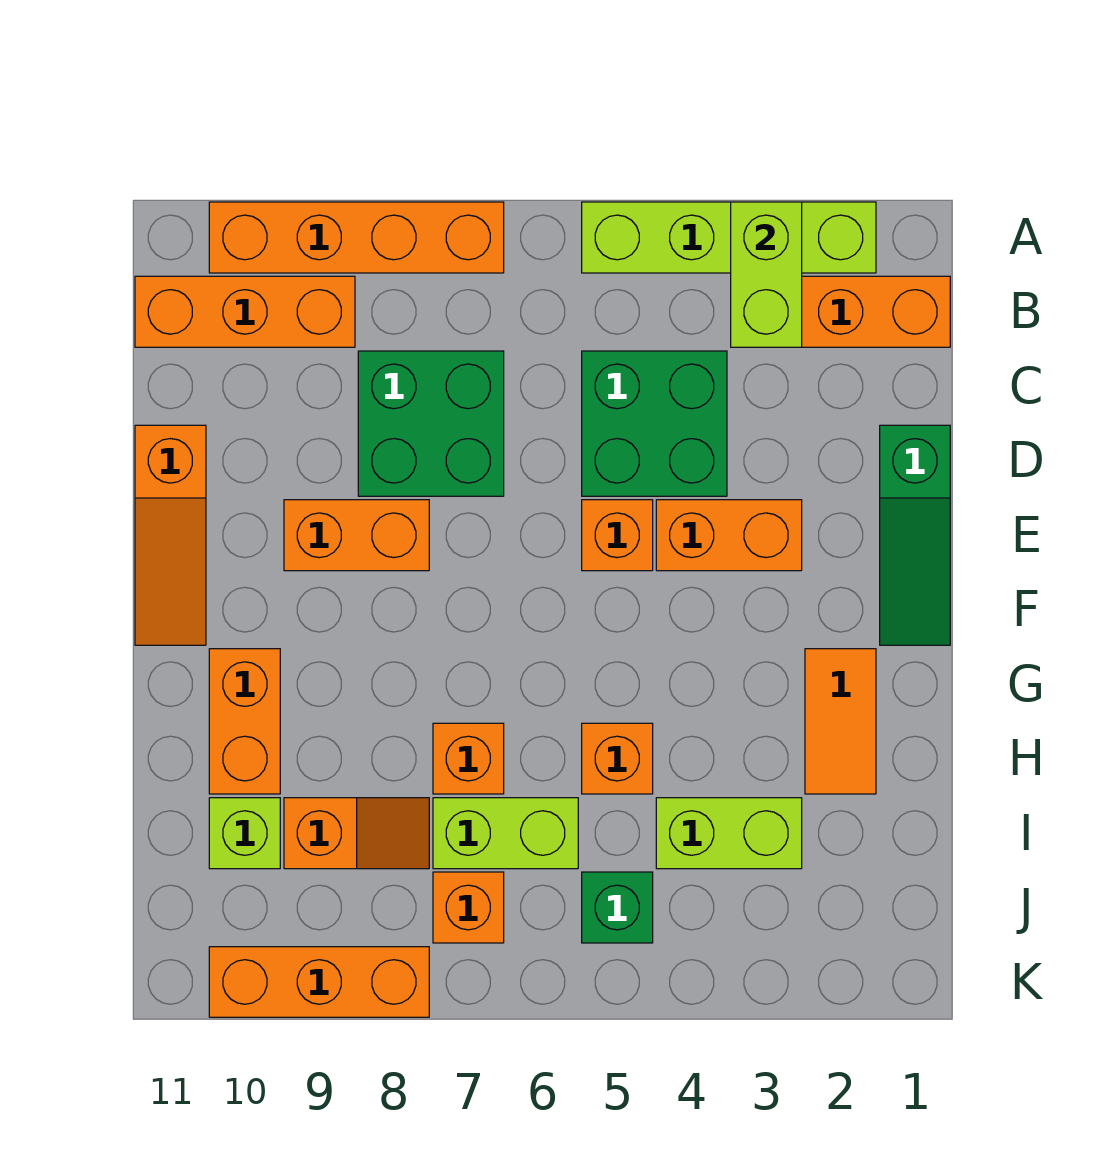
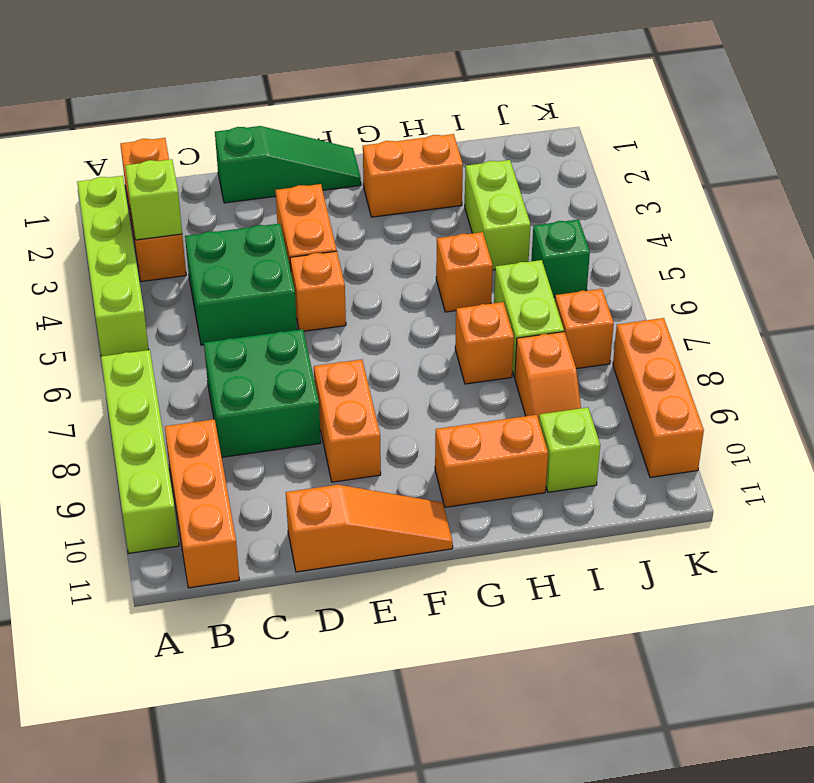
lime 1x2 brick [731,202,802,347] -> lime 1x1 brick [125,159,182,240]
orange 1x4 brick [209,202,504,273] -> lime 1x4 brick [101,350,179,553]
orange 1x2 tile [805,649,876,794] -> orange 1x2 brick [363,134,463,217]
orange 1x2 slope [284,798,429,869] -> orange 1x2 slope turned to [515,332,581,420]

